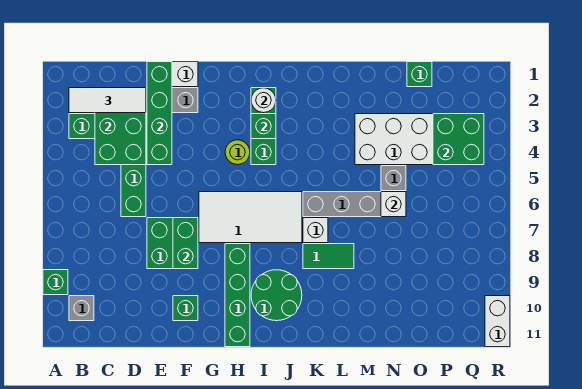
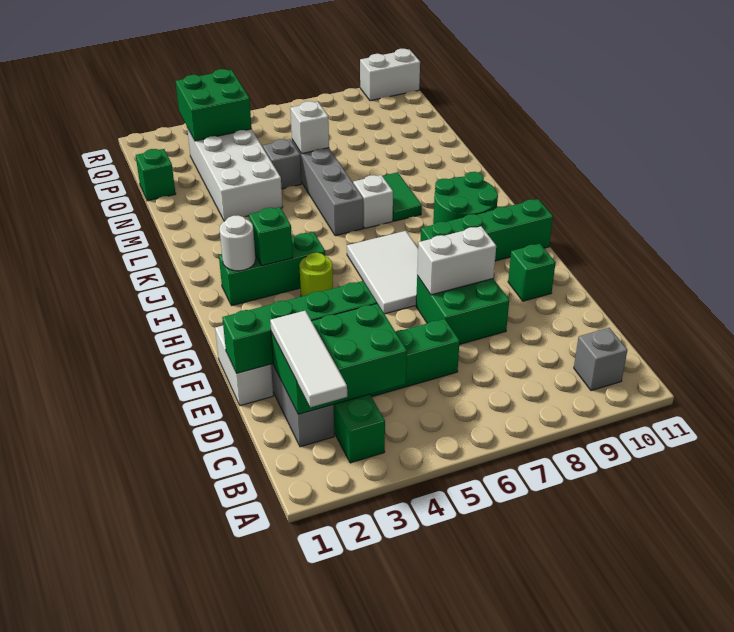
green 1x1 brick [43,270,68,295] -> none
green 1x2 brick [173,218,198,269] -> white 1x2 brick [417,226,496,295]
white 2x4 tile [199,192,302,243] -> white 2x3 tile [347,231,418,314]

